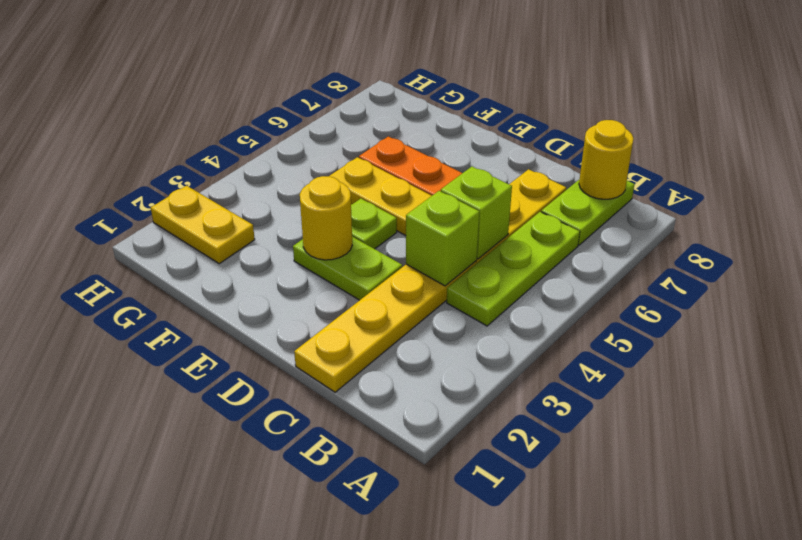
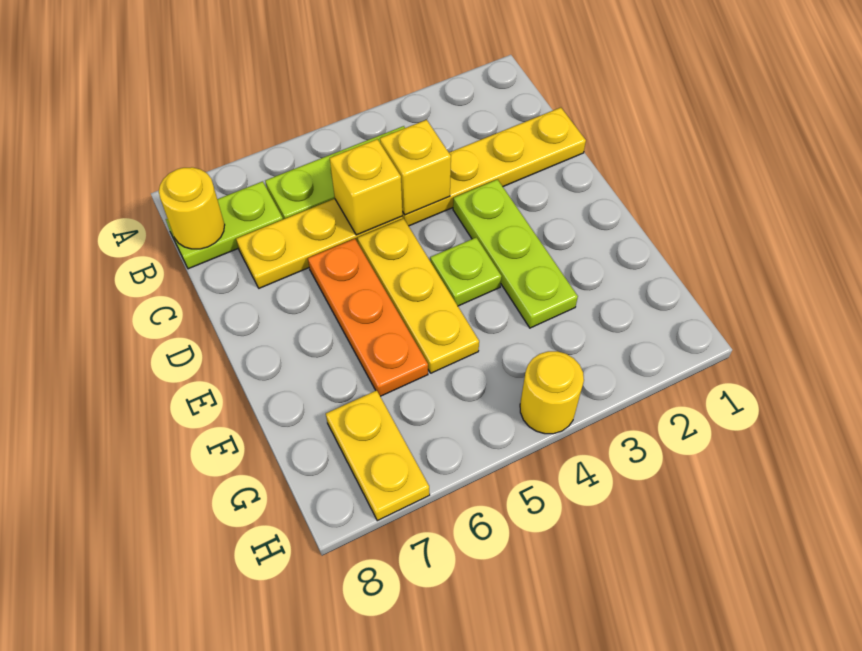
lime 1x1 brick [406,191,479,286] -> yellow 1x1 brick [380,120,451,215]
lime 1x1 brick [441,167,512,259] -> yellow 1x1 brick [330,139,402,235]
lime 1x2 plate [293,237,402,300] -> lime 1x3 plate [453,179,578,328]
yellow 1x1 round brick [300,176,352,260] -> yellow 1x1 round brick moved to [520,351,584,434]
yellow 1x2 plate [151,186,255,264] -> yellow 1x2 plate moved to [326,390,430,521]

